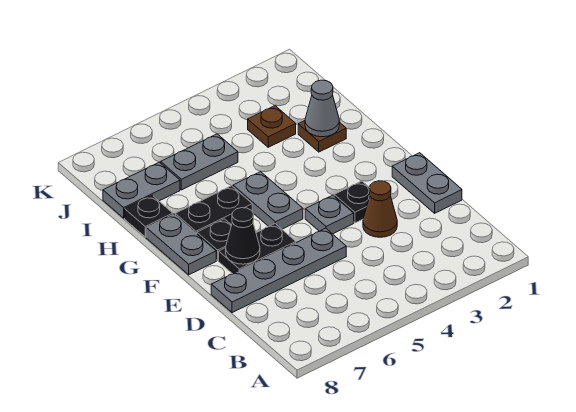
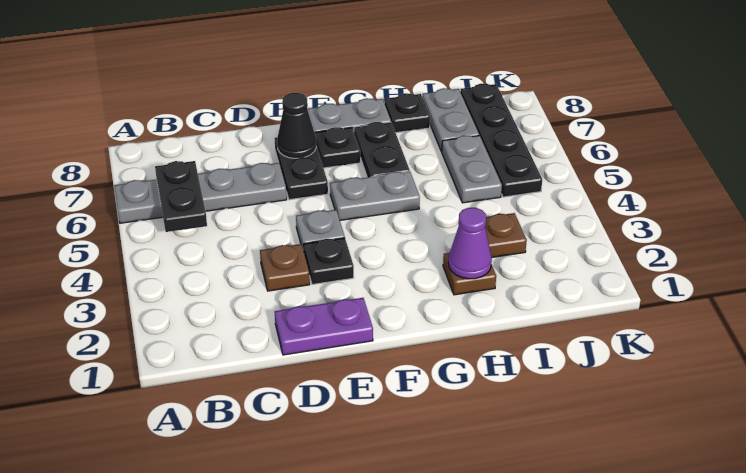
none -> black 1x2 plate [155,161,207,232]
grey 1x2 plate [392,153,462,213] -> purple 1x2 plate [275,298,373,355]
brown 1x1 cone [363,181,397,237] -> brown 1x1 plate [260,244,310,291]
grey 1x4 plate [211,228,346,313] -> grey 1x4 plate turned to [114,163,287,223]
grey 1x1 cone [305,80,339,137] -> purple 1x1 cone [448,208,492,279]
none -> black 1x4 plate [460,84,542,197]

